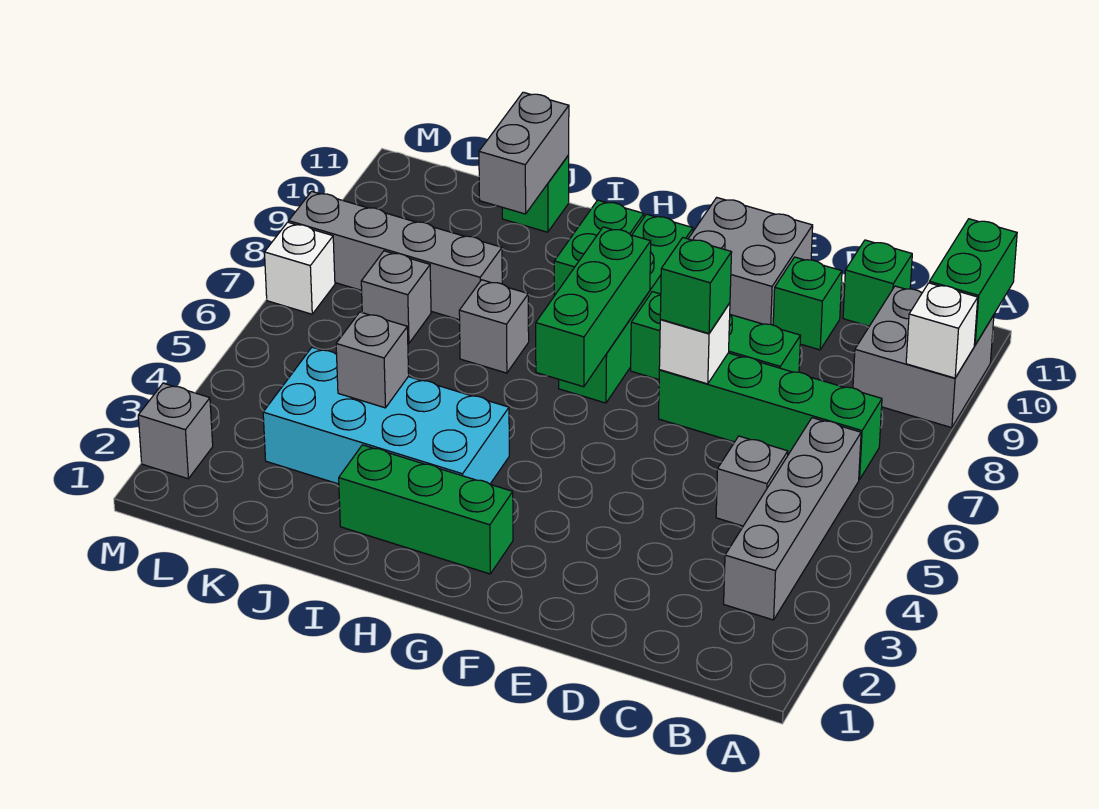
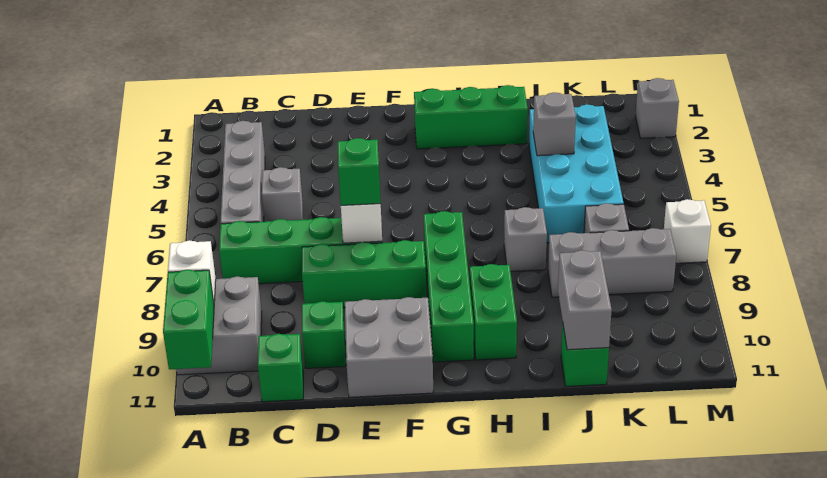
green 1x3 brick [536,227,651,387] -> none
cyan 2x4 brick [263,347,509,484] -> cyan 2x4 brick turned to [529,104,624,243]
grey 1x4 brick [289,191,502,320] -> grey 1x3 brick [548,228,676,297]

